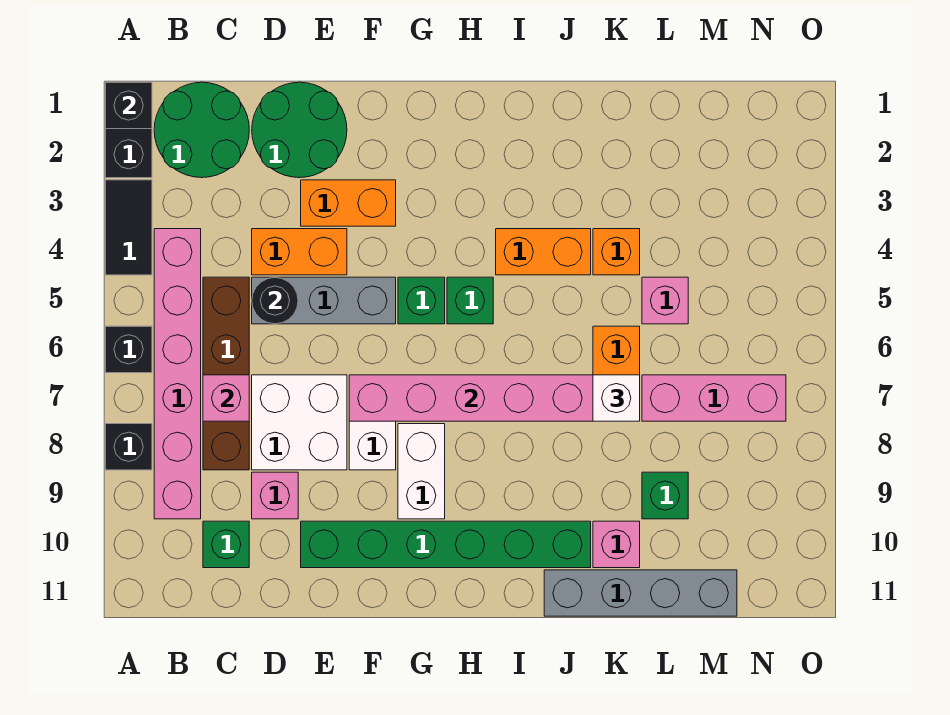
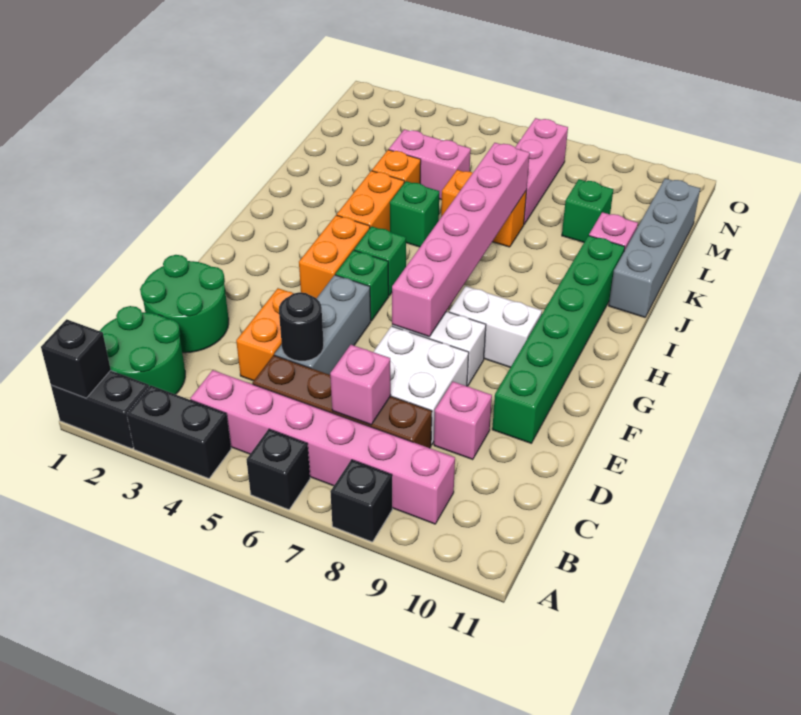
black 1x2 tile [105,180,152,275] -> black 1x2 brick [127,385,231,478]
green 1x1 brick [203,521,249,568] -> green 1x1 brick moved to [390,181,439,247]
orange 1x2 brick [301,180,396,226] -> orange 1x2 brick moved to [299,215,370,298]
white 1x1 brick [593,375,640,421] -> none
pink 1x1 brick [642,277,688,324] -> pink 1x2 brick [389,129,471,200]

